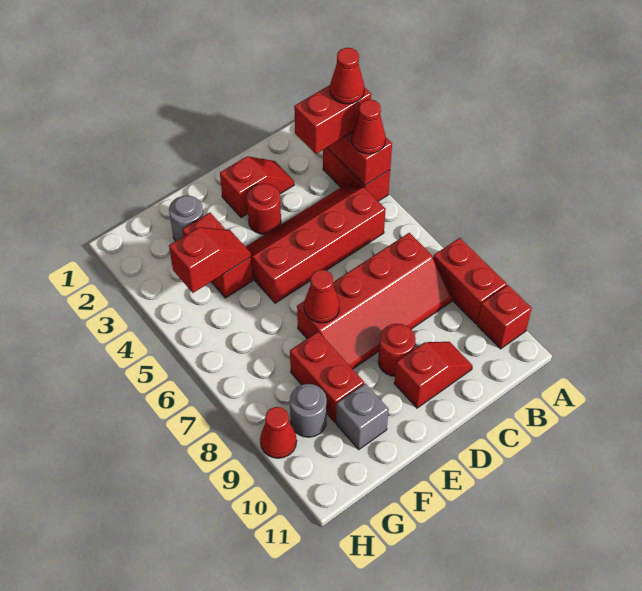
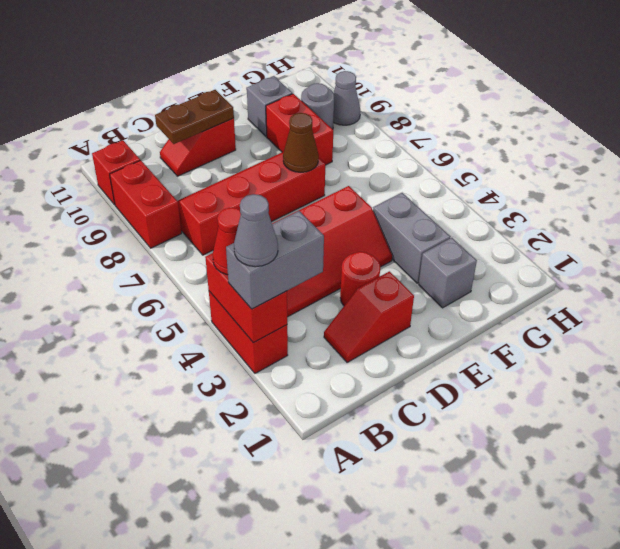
red 1x2 brick [294,85,371,154] -> grey 1x2 brick [226,211,324,309]
red 1x1 cone [330,48,364,104] -> grey 1x1 cone [234,194,278,267]
none -> brown 1x2 plate [155,90,234,144]
red 1x1 round brick [378,324,416,376] -> none
red 1x1 cone [304,270,340,323] -> brown 1x1 cone [283,113,319,172]
grey 1x1 round brick [169,196,203,241] -> grey 1x1 brick [419,238,477,308]
red 1x2 brick [182,213,253,298] -> grey 1x2 brick [373,193,450,283]
red 1x2 slope [169,227,251,293] -> none
red 1x1 cone [260,407,297,458] -> grey 1x1 cone [333,71,360,125]

